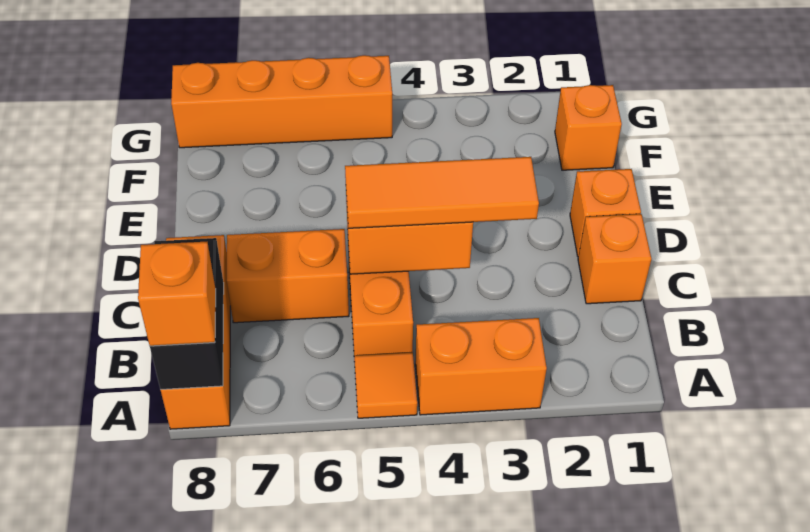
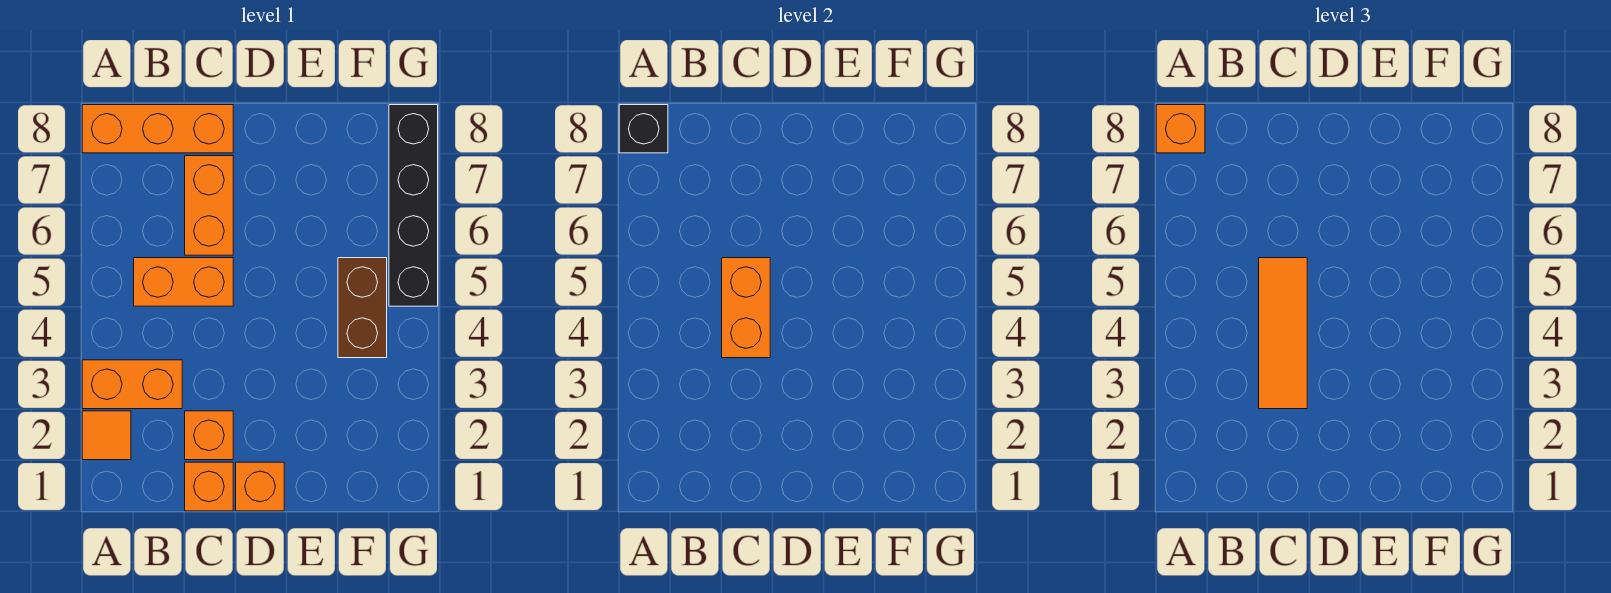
orange 1x2 brick [415,318,547,415] -> orange 1x2 brick turned to [82,360,182,409]
orange 1x1 tile [354,352,417,418] -> orange 1x1 tile moved to [82,411,131,460]
black 1x2 brick [150,238,224,390] -> black 1x1 brick [619,105,668,153]
orange 1x1 brick [555,85,622,170] -> orange 1x1 brick moved to [185,411,233,460]
none -> brown 1x2 brick [338,258,387,358]
orange 1x4 brick [171,55,392,148] -> black 1x4 brick [389,105,438,306]

